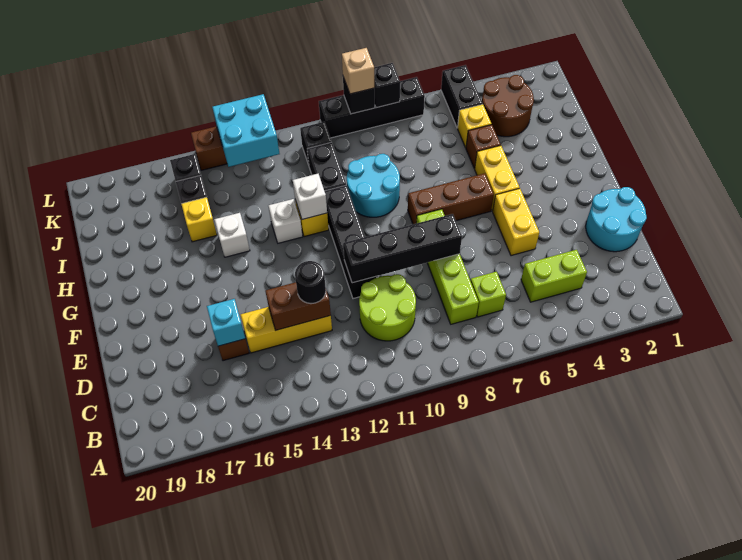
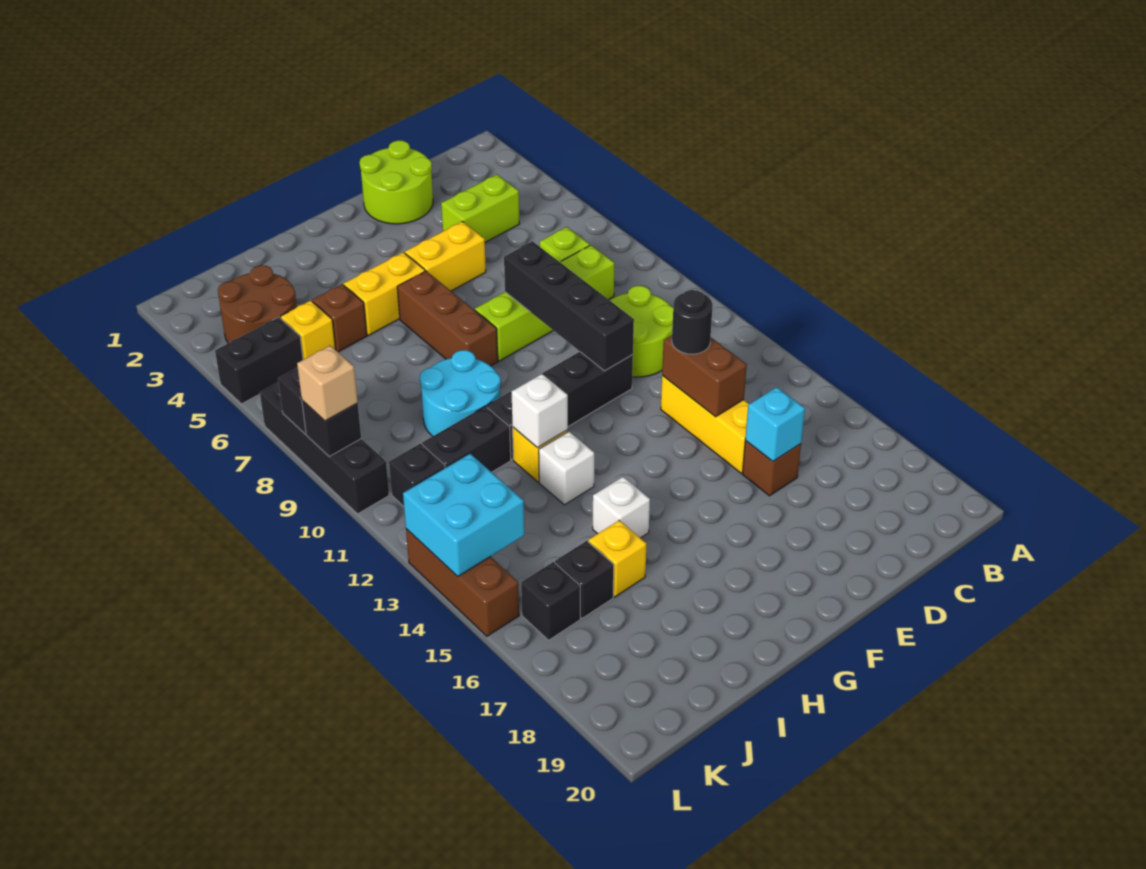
lime 1x2 brick [521,250,587,302] -> lime 1x2 brick turned to [441,175,519,242]
cyan 2x2 round brick [586,187,647,252] -> lime 2x2 round brick [360,141,433,224]

